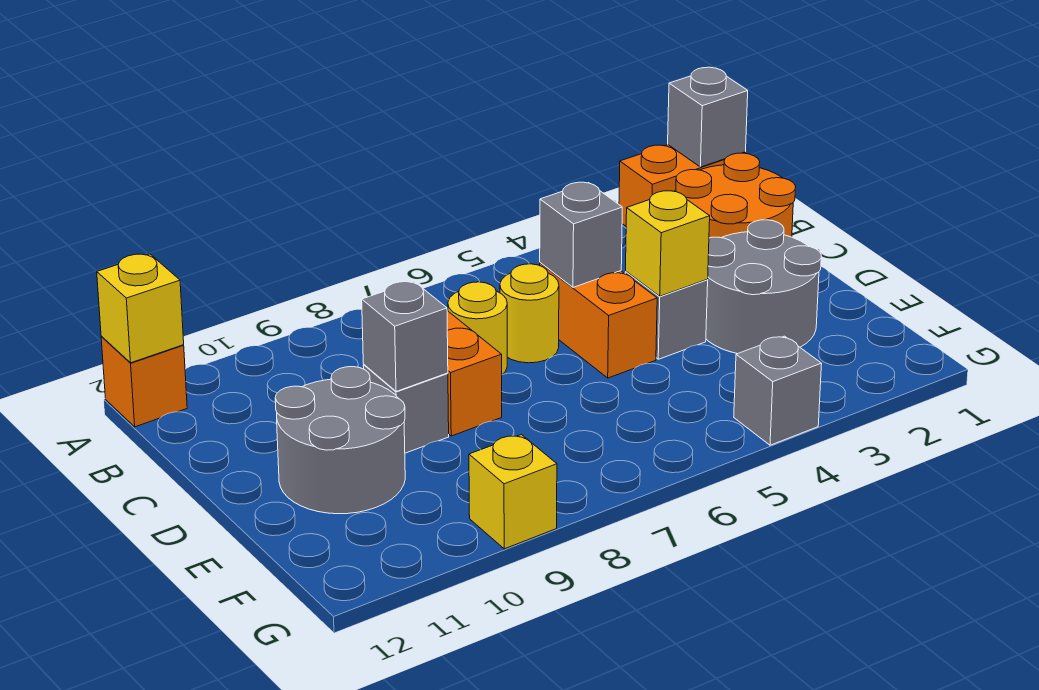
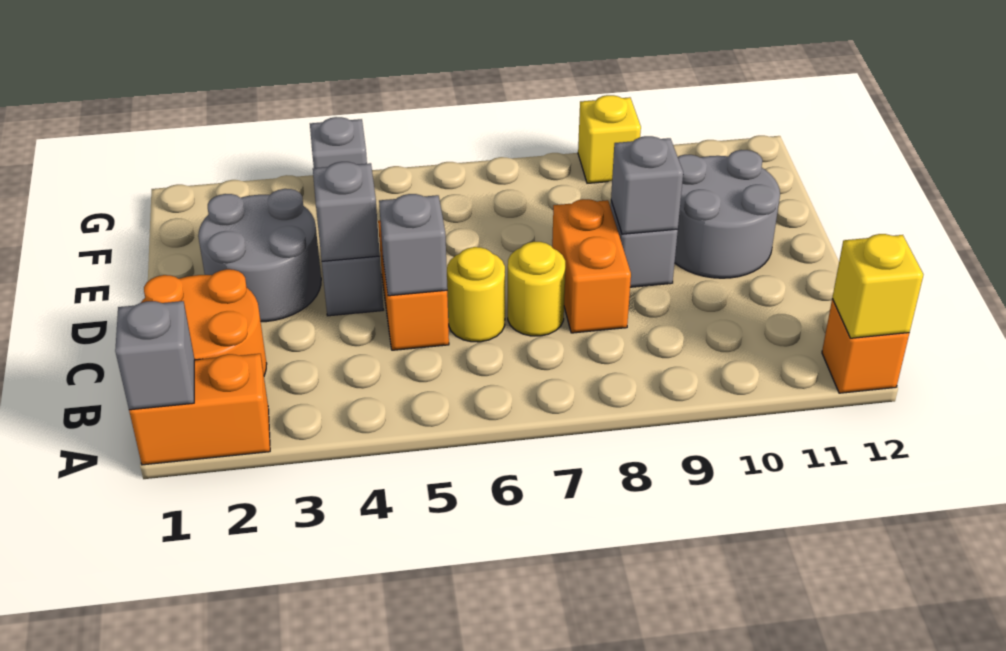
yellow 1x1 brick [626,191,710,296] -> grey 1x1 brick [313,162,380,261]

